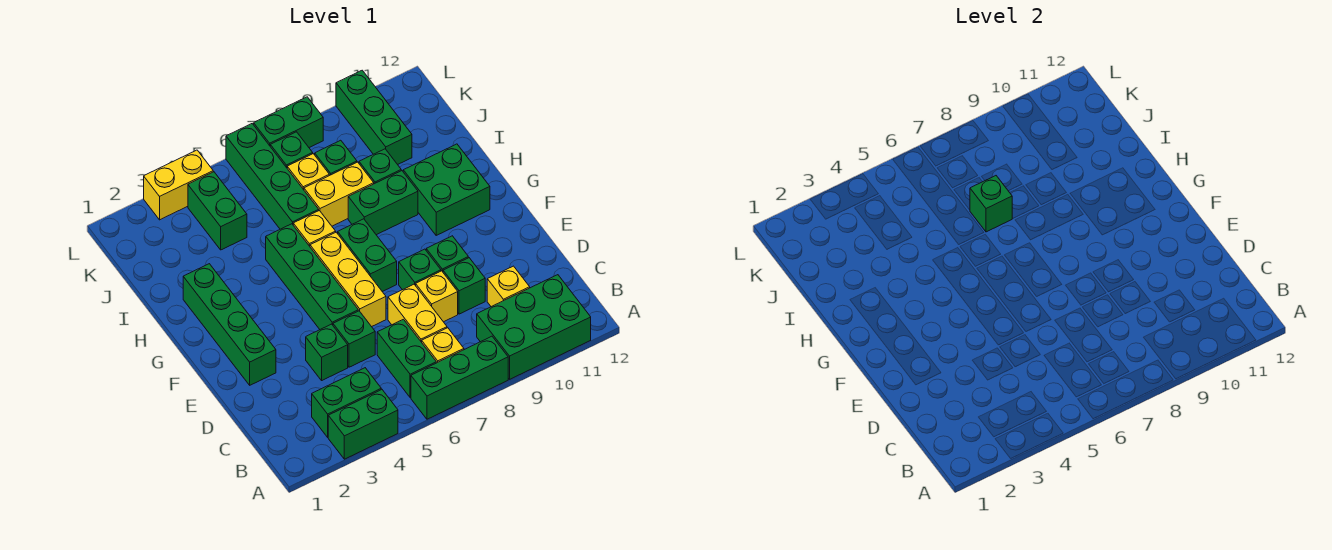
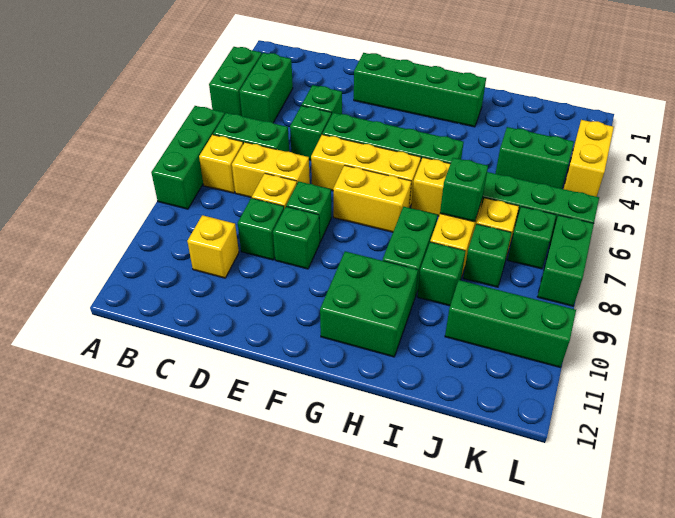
green 2x3 brick [477,275,591,379] -> none
green 1x2 brick [338,219,397,292] -> yellow 1x2 brick [333,165,411,232]

